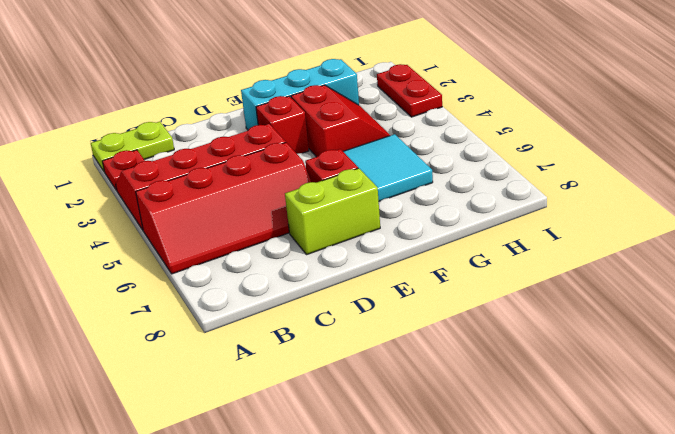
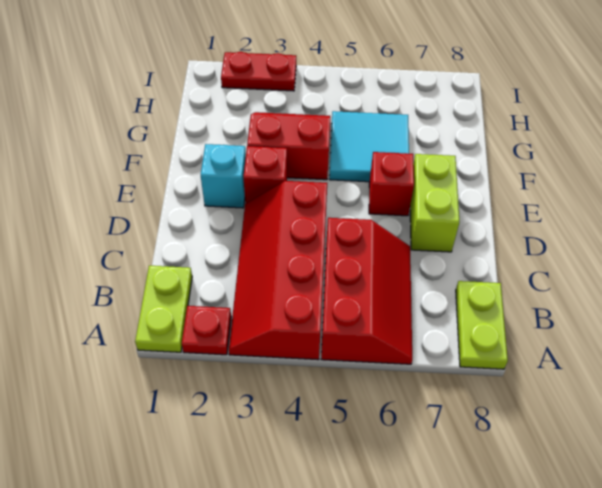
red 2x4 slope [136,143,311,274] -> red 2x3 slope [321,218,412,364]
none -> lime 1x2 plate [456,281,508,369]
cyan 1x3 brick [241,59,359,130] -> cyan 1x1 brick [201,144,246,208]

